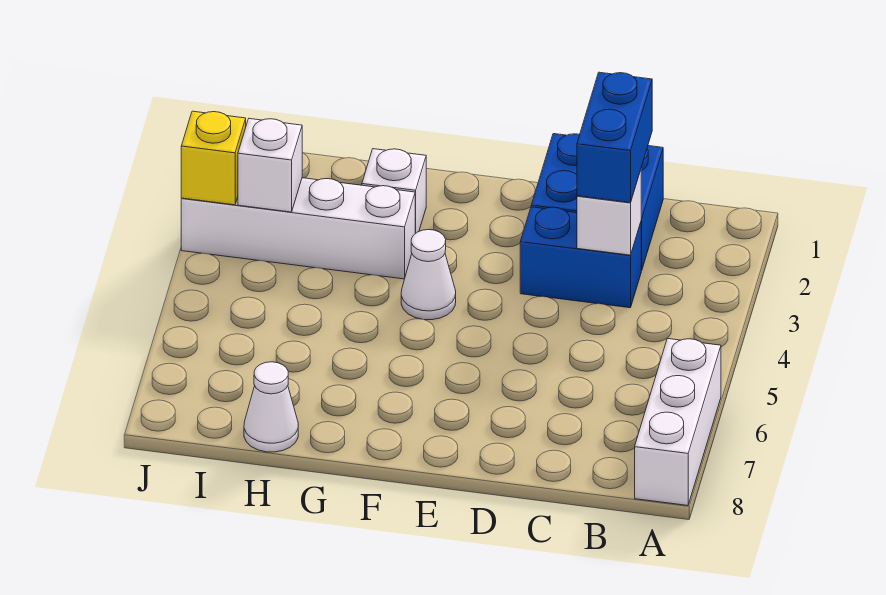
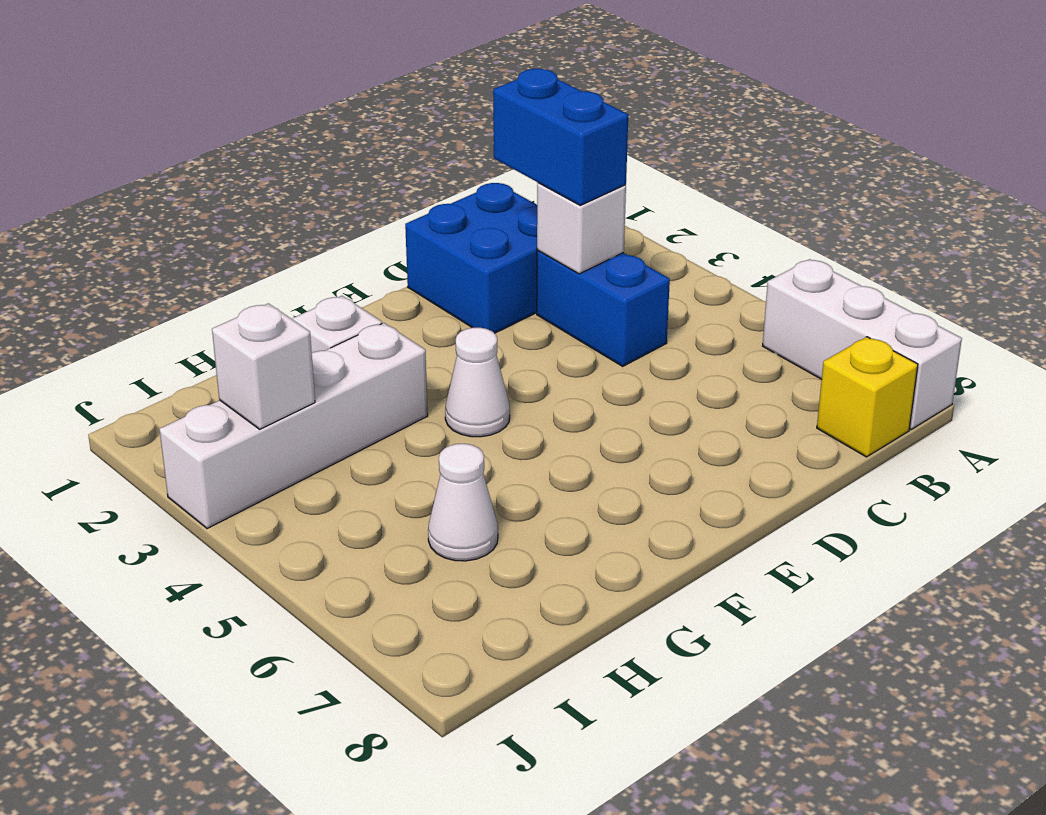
blue 1x2 brick [520,207,641,308] -> blue 1x2 brick turned to [537,250,670,366]
white 1x1 cone [244,362,298,452] -> white 1x1 cone moved to [428,444,498,561]
yellow 1x1 brick [181,111,246,205] -> yellow 1x1 brick moved to [817,337,918,457]

